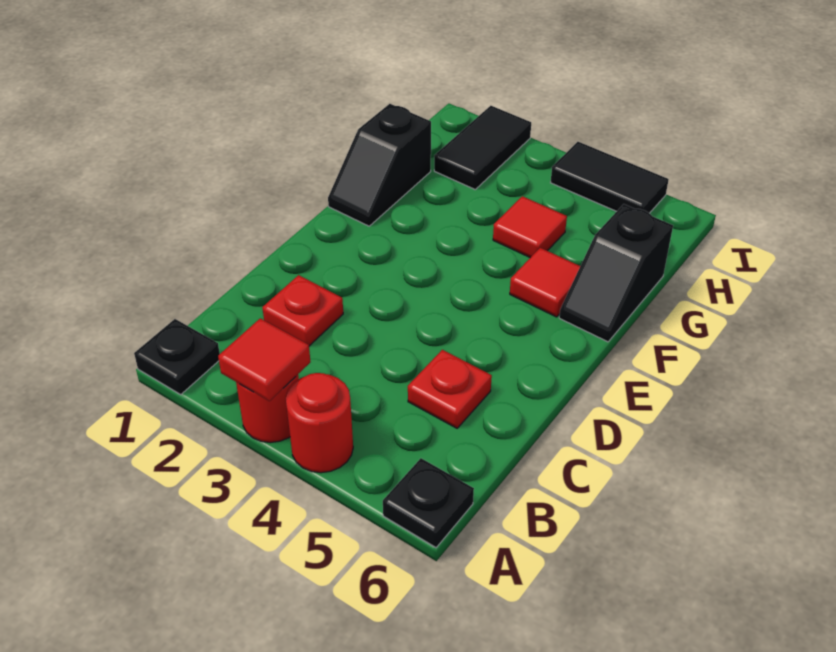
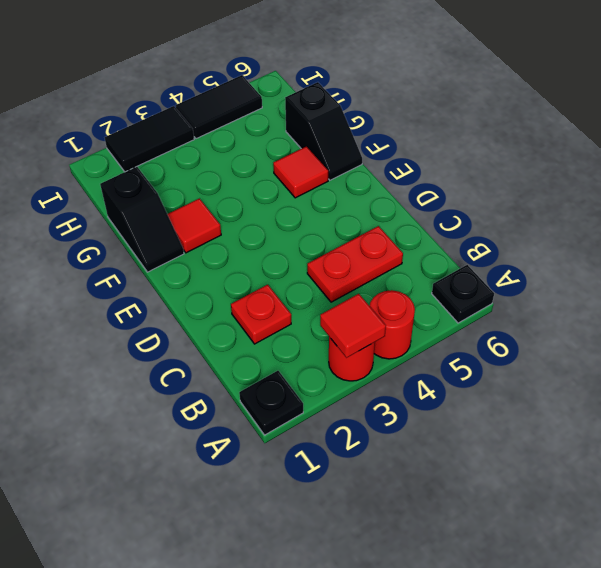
red 1x1 plate [408,350,492,428] -> red 1x2 plate [307,226,403,302]
red 1x1 tile [493,196,567,258] -> red 1x1 tile moved to [167,199,221,253]
black 1x2 tile [434,106,531,189] -> black 1x2 tile turned to [105,106,194,172]

